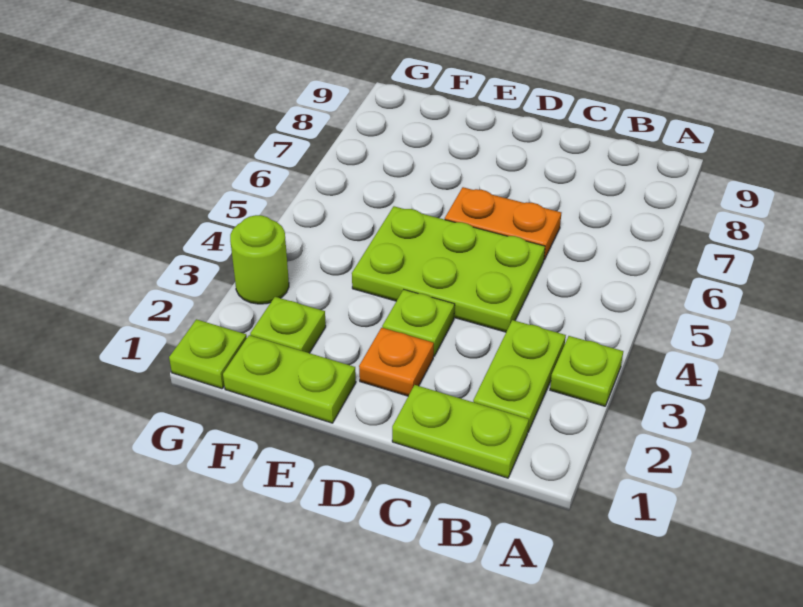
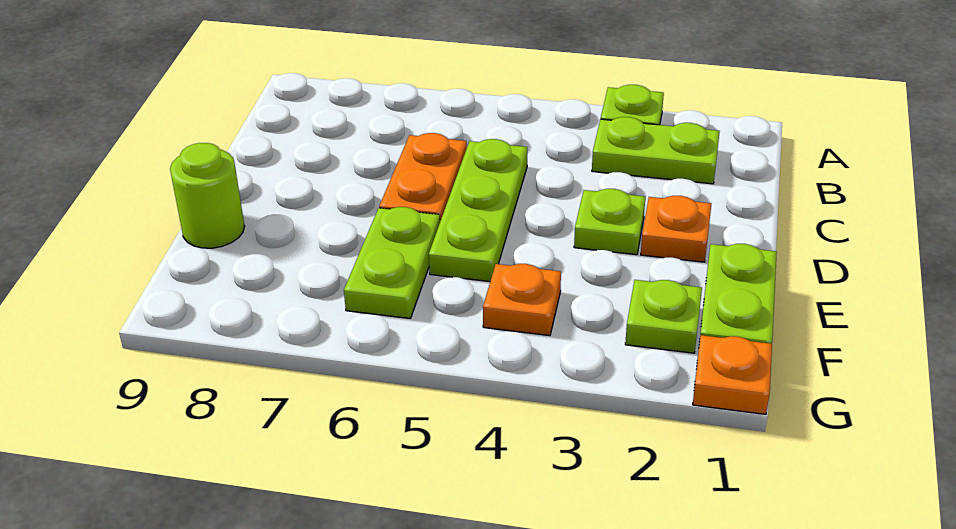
lime 1x2 plate [392,385,529,478] -> lime 1x2 plate moved to [344,207,440,318]
lime 2x3 plate [352,206,545,332] -> lime 1x3 plate [429,139,527,282]
none -> orange 1x1 plate [483,264,561,336]
lime 1x1 plate [169,319,247,389] -> orange 1x1 plate [693,335,772,414]
lime 1x1 round brick [230,215,289,304] -> lime 1x1 round brick moved to [170,143,245,248]

